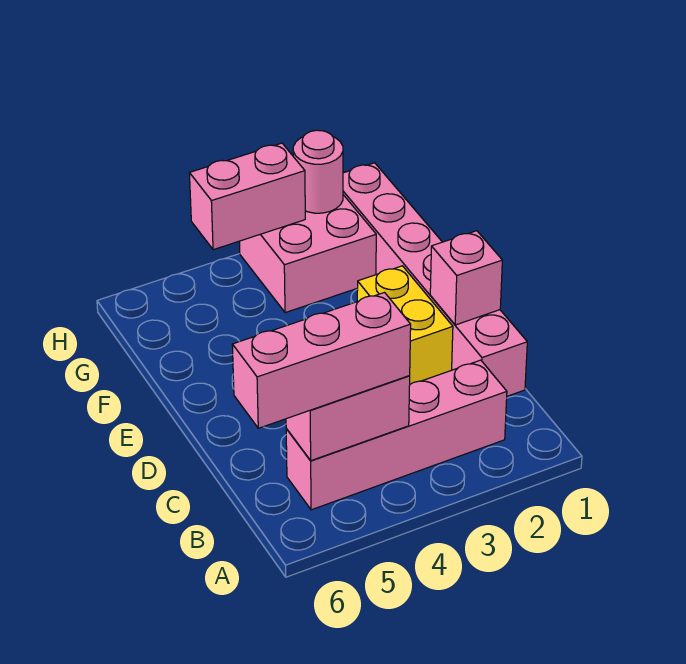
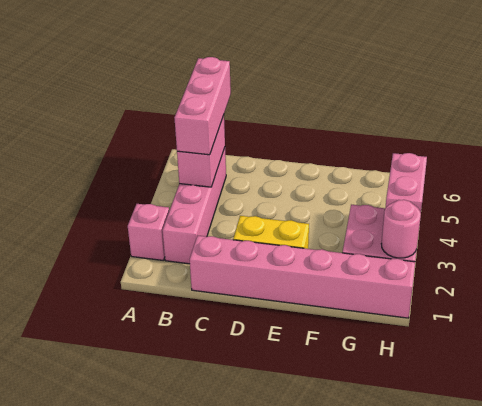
pink 1x1 brick [430,231,502,325] -> pink 1x1 brick moved to [128,204,169,260]

